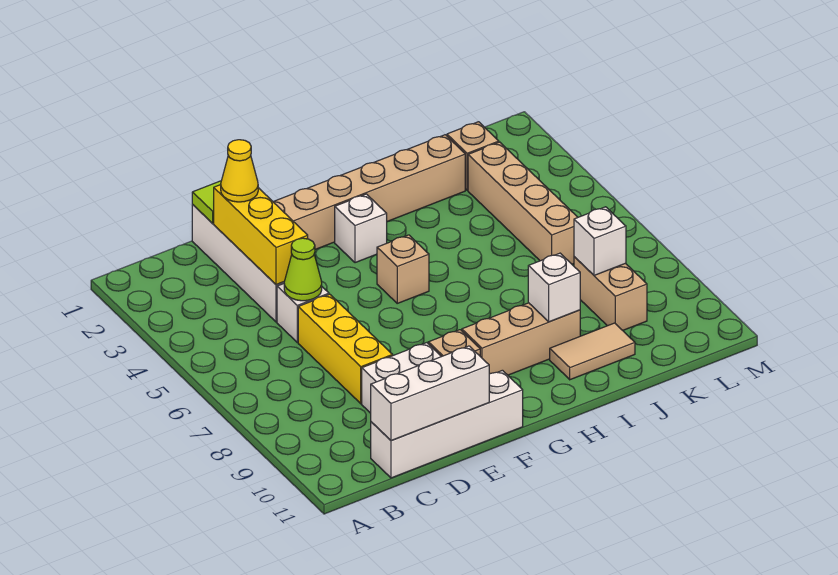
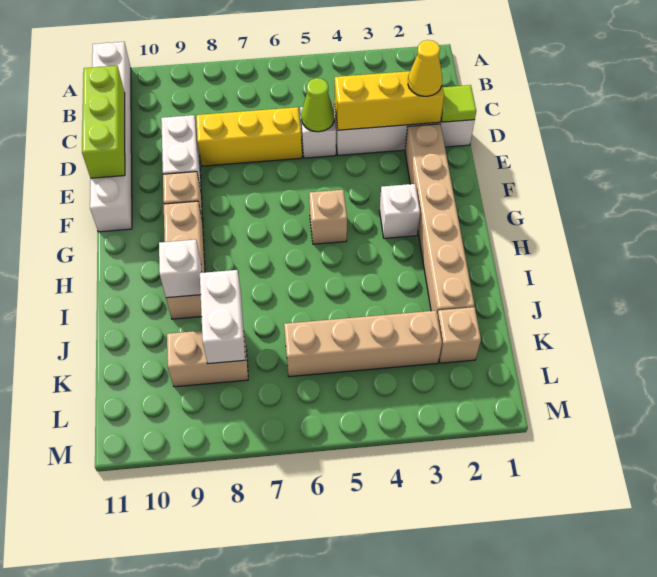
white 1x4 brick [371,370,523,478] -> white 1x6 brick [90,42,132,232]
white 1x3 brick [371,346,489,440] -> lime 1x3 brick [82,66,125,178]
tan 1x2 tile [550,323,635,380] -> none
white 1x1 brick [574,207,626,275] -> white 1x2 brick [200,270,245,364]

